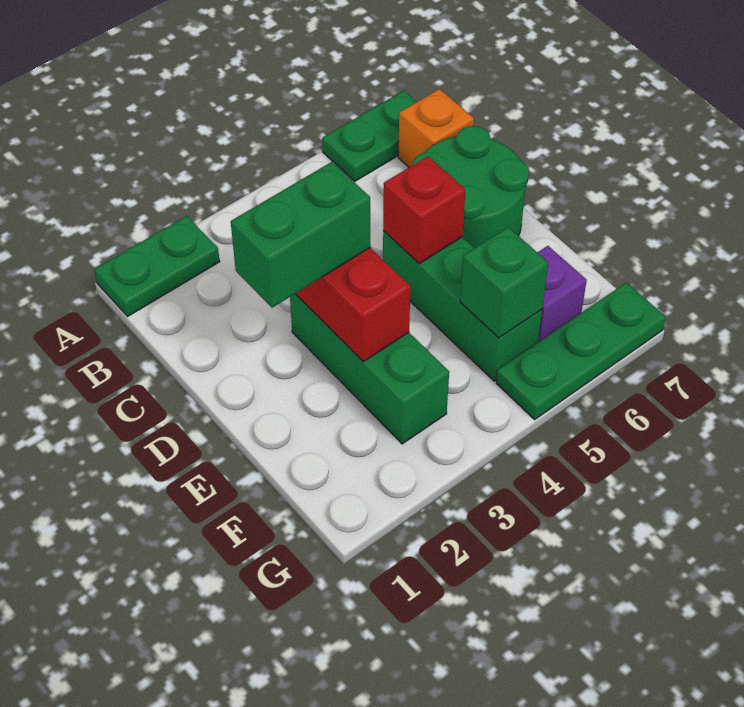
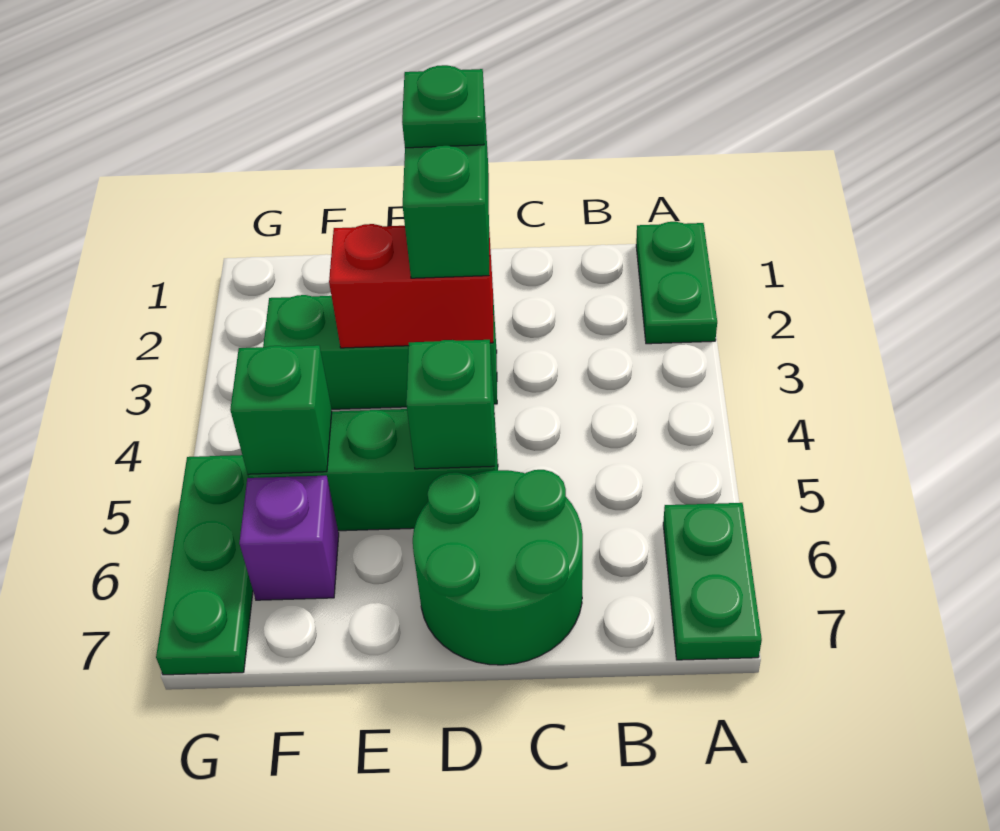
orange 1x1 brick [398,89,474,167] -> none
none -> green 1x1 plate [402,65,484,148]
red 1x1 brick [383,156,465,264] -> green 1x1 brick [406,340,495,469]

